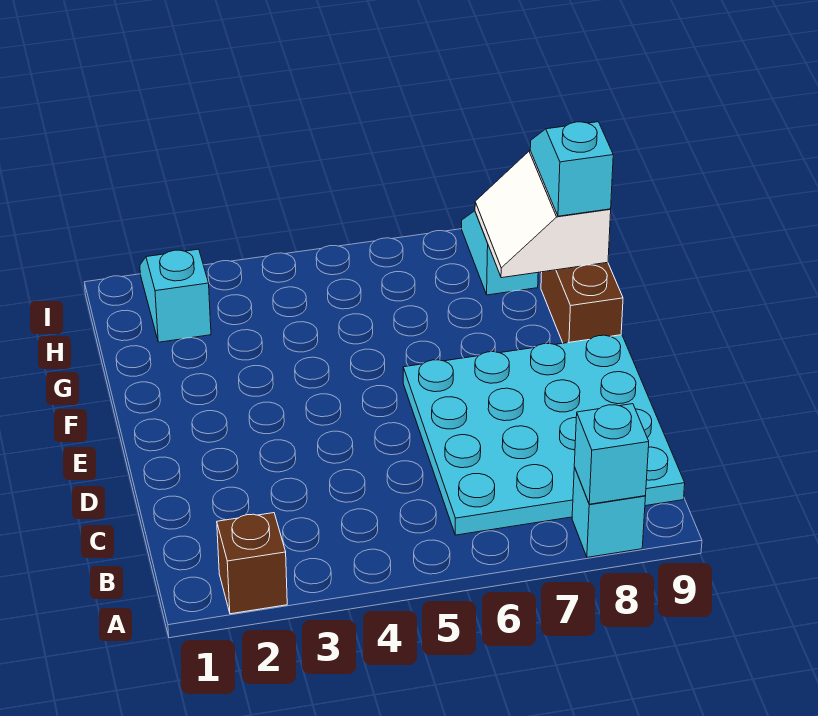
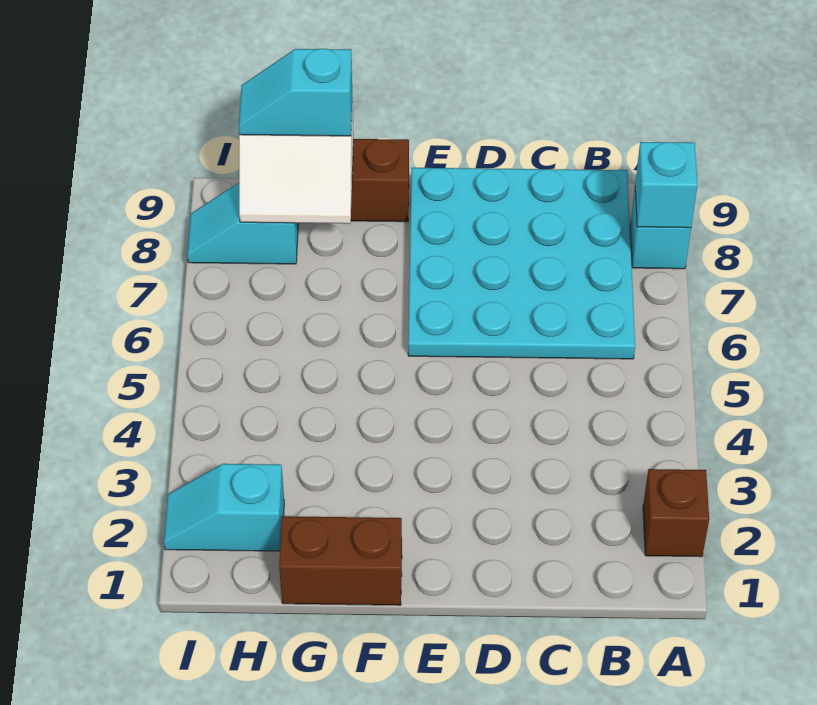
none -> brown 1x2 brick [279,516,402,605]

